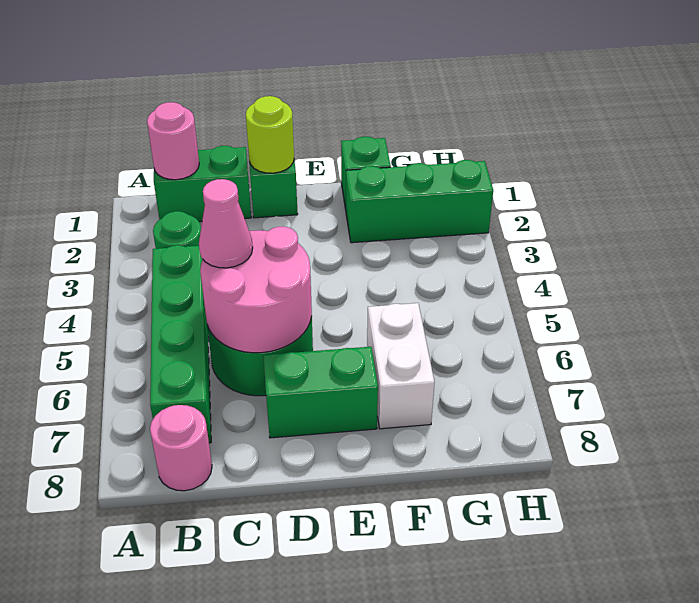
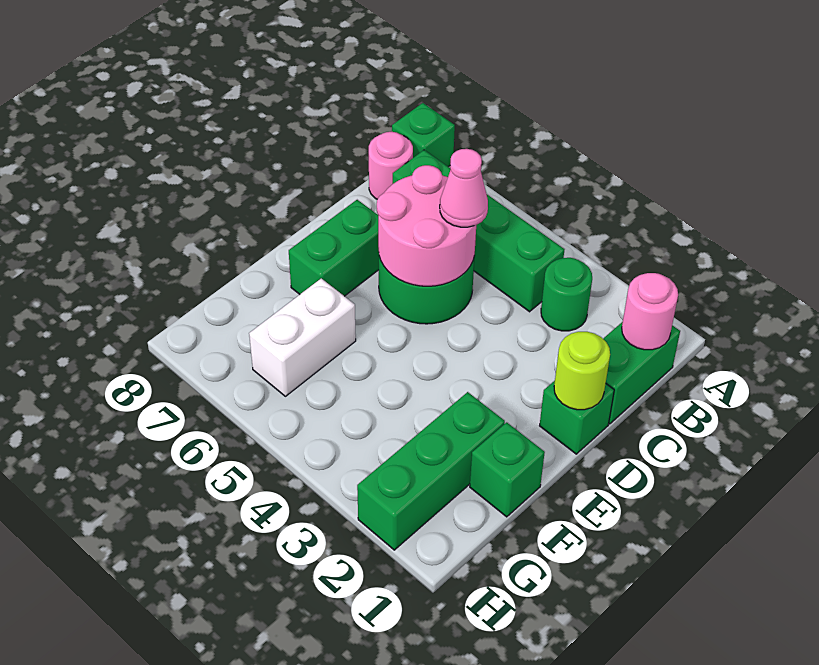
none -> green 1x1 brick [392,103,455,167]
white 1x2 brick [367,303,435,429] -> white 1x2 brick turned to [249,278,356,396]

